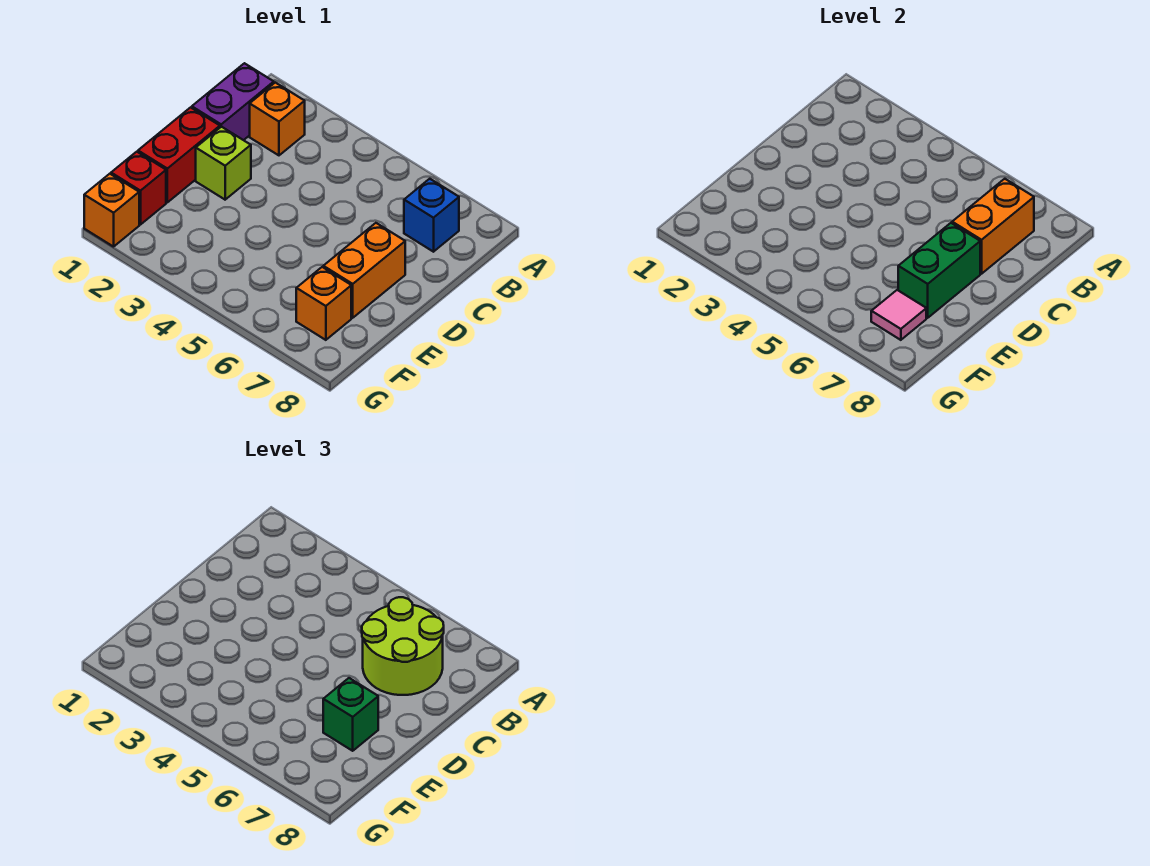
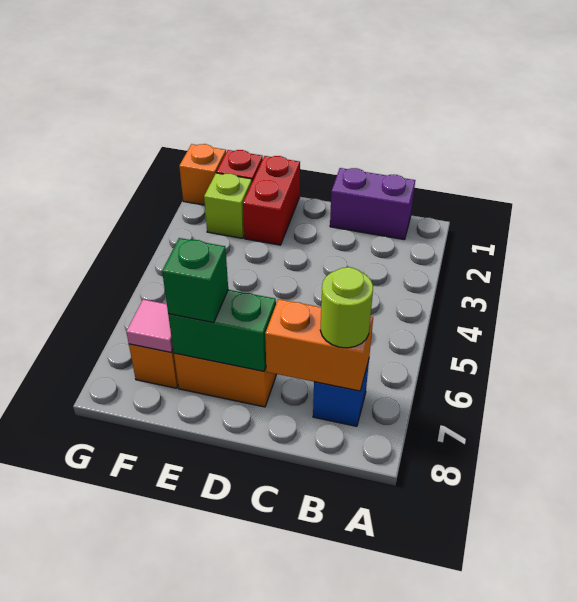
orange 1x1 brick [250,83,305,155] -> none
lime 2x2 round brick [362,597,444,695] -> lime 1x1 round brick [320,267,373,348]
red 1x2 brick [138,107,220,202] -> red 1x2 brick turned to [243,156,300,245]
lime 1x1 brick [196,127,251,200] -> lime 1x1 brick moved to [204,173,252,238]

